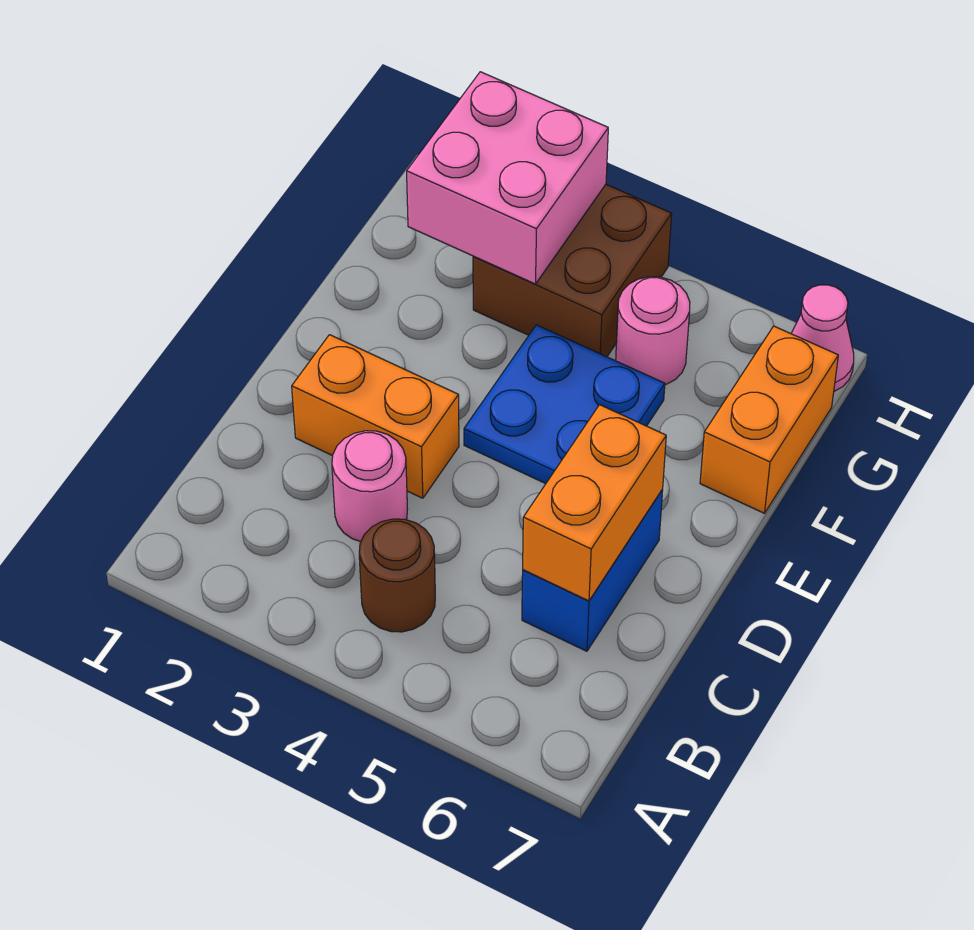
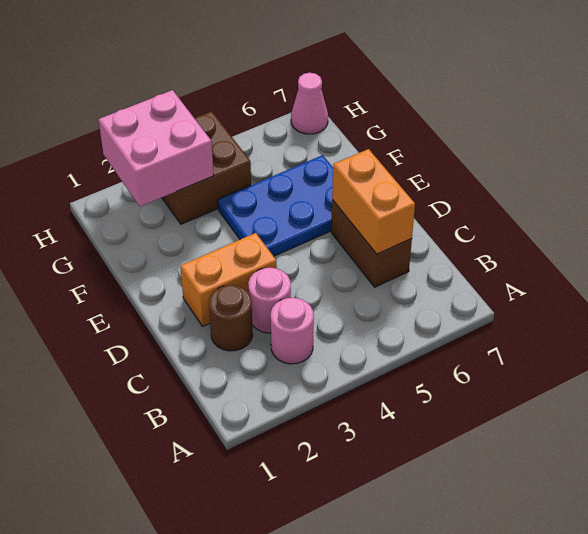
brown 1x1 round brick [359,519,435,632] -> brown 1x1 round brick moved to [209,285,253,351]
blue 1x2 brick [522,490,663,651] -> brown 1x2 brick [331,200,412,287]
blue 2x2 plate [464,325,665,484] -> blue 2x3 plate [218,155,333,256]
orange 1x2 brick [700,326,838,513] -> none
pink 1x1 round brick [616,277,690,385] -> pink 1x1 round brick moved to [271,298,314,364]

